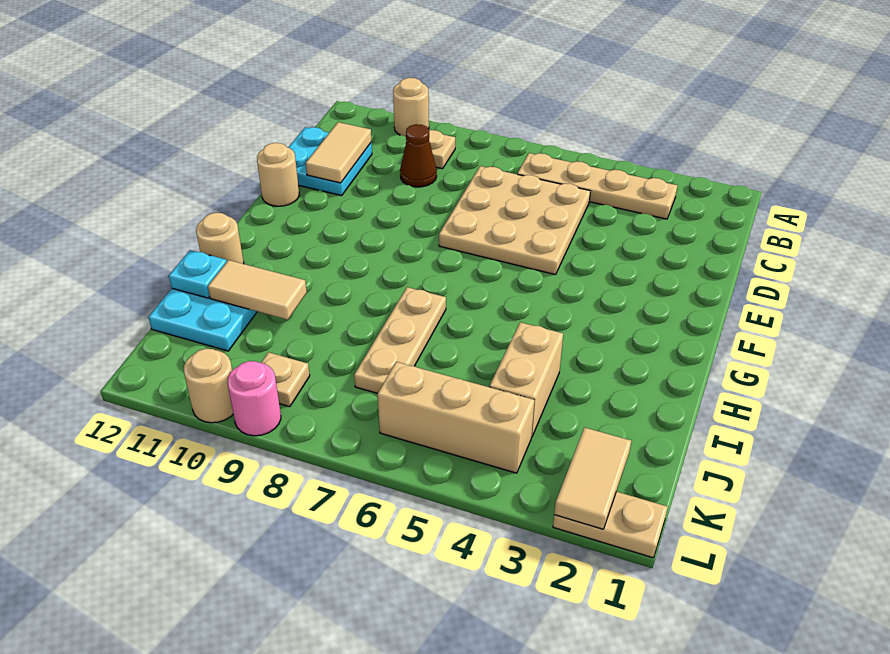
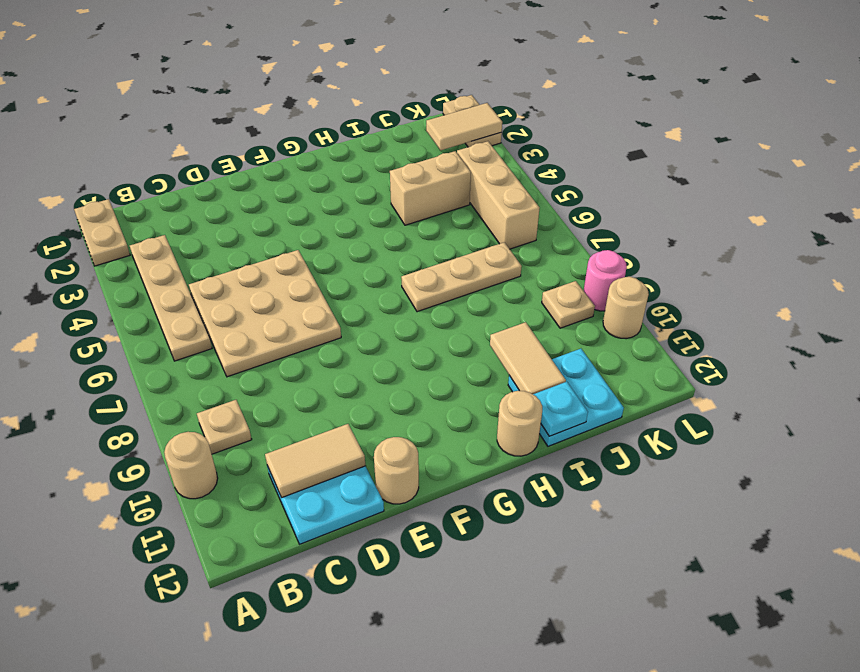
none -> tan 1x2 plate [74,199,130,266]
brown 1x1 cone [400,124,437,187] -> none

